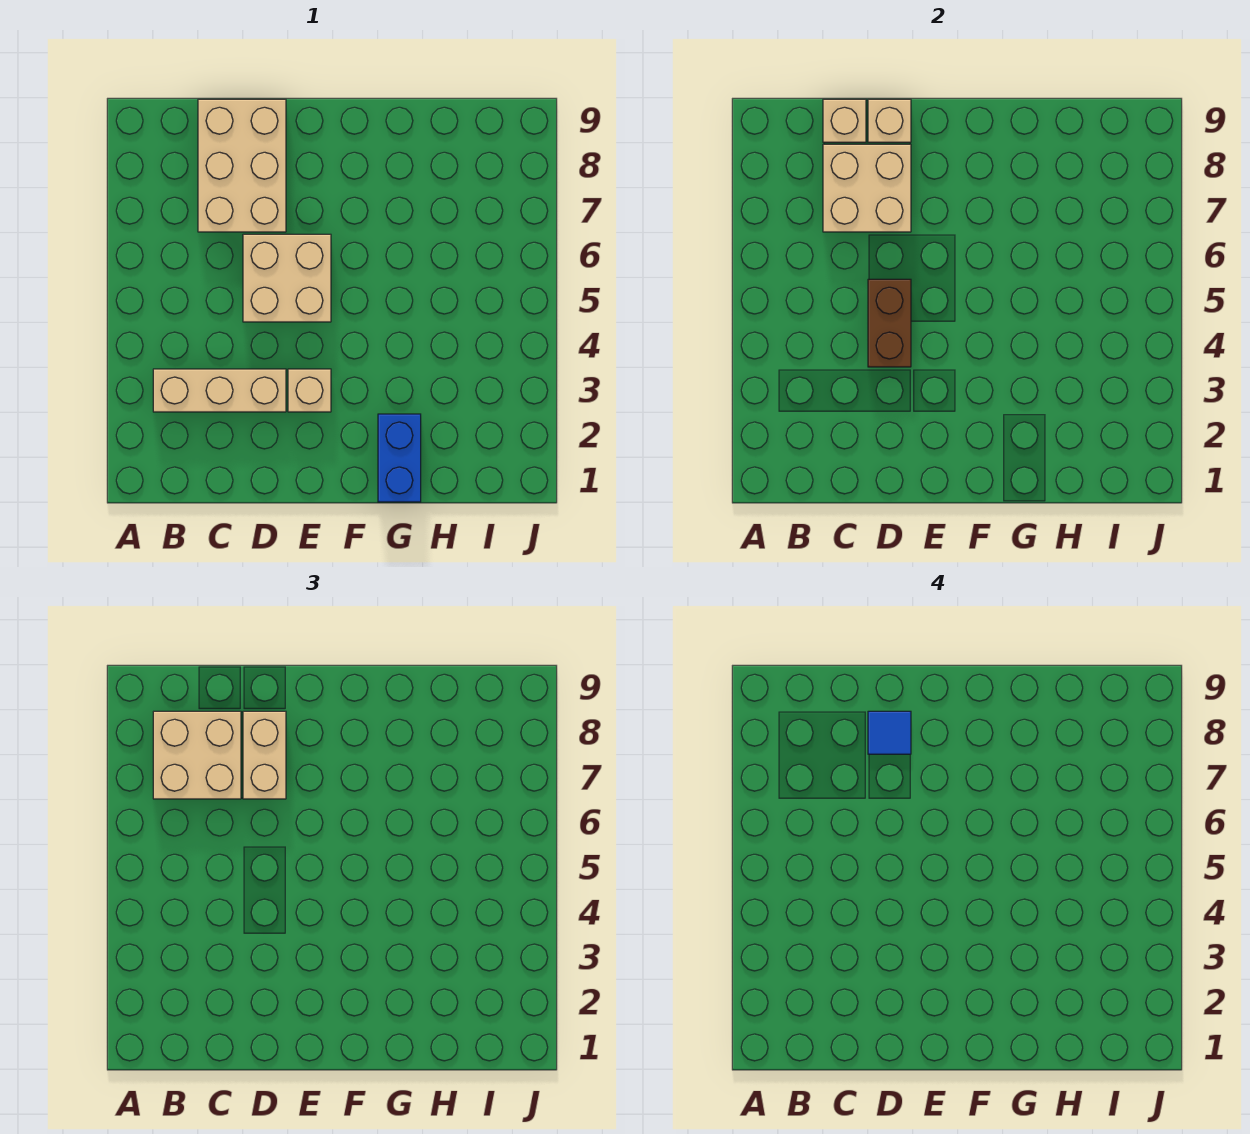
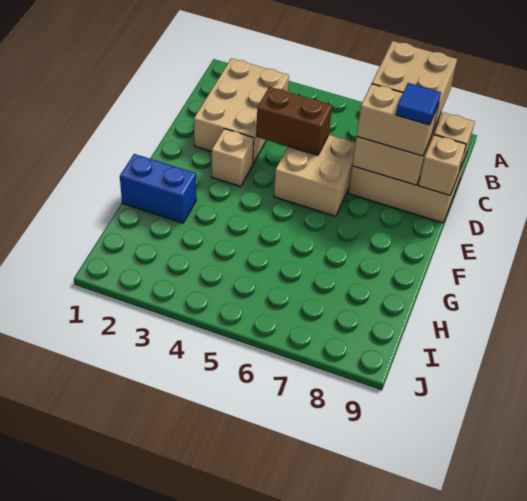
tan 1x3 brick [153,369,286,412] -> tan 2x3 brick [194,58,289,164]

